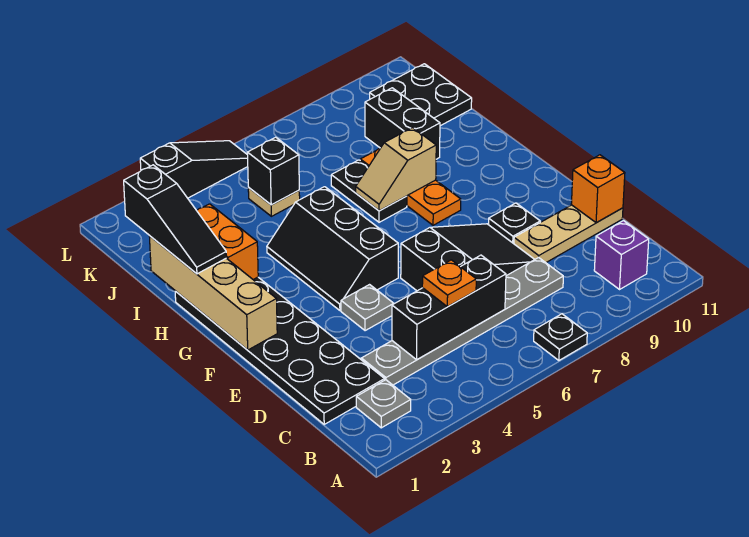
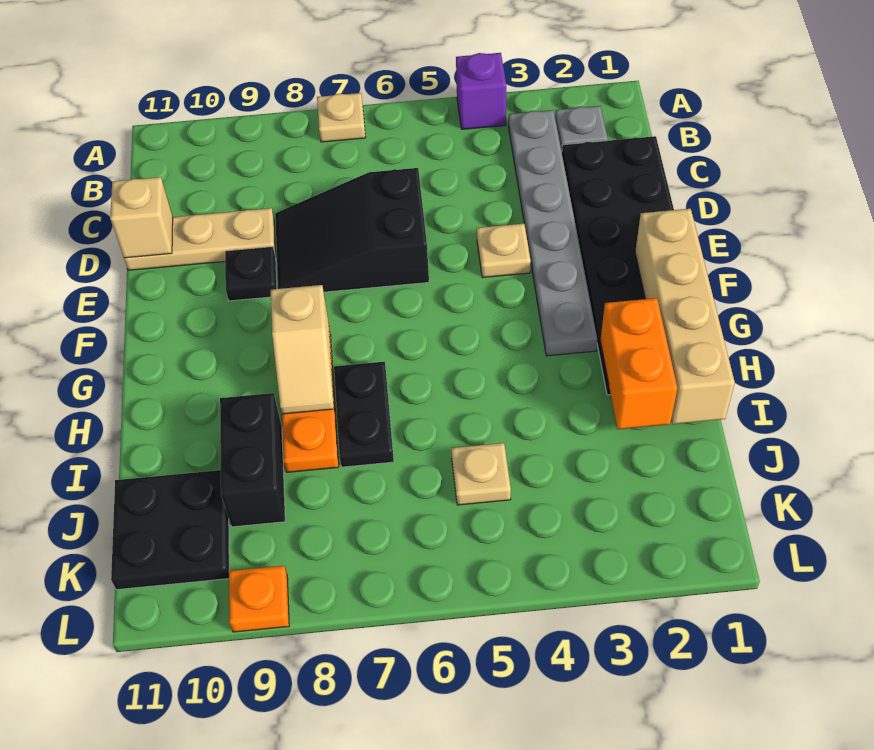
black 1x1 plate [534,314,587,360] -> tan 1x1 plate [317,93,365,142]
purple 1x1 brick [594,221,649,289] -> purple 1x1 brick moved to [456,53,506,129]
grey 1x6 plate [361,257,563,385] -> grey 1x6 plate turned to [508,110,597,356]
black 1x3 brick [392,255,506,360] -> none
orange 1x1 plate [422,260,476,307] -> orange 1x1 plate moved to [229,566,289,632]
orange 1x1 brick [571,155,625,223] -> tan 1x1 brick [110,177,173,258]
grey 1x1 plate [341,285,394,331] -> tan 1x1 plate [477,224,531,278]
black 2x3 slope [267,187,398,310] -> none
black 1x3 slope [124,165,227,274] -> none
tan 1x2 slope [356,128,436,211] -> tan 1x2 slope turned to [271,285,334,414]
black 1x1 brick [247,137,299,205] -> none
black 1x3 slope [140,141,248,198] -> none

